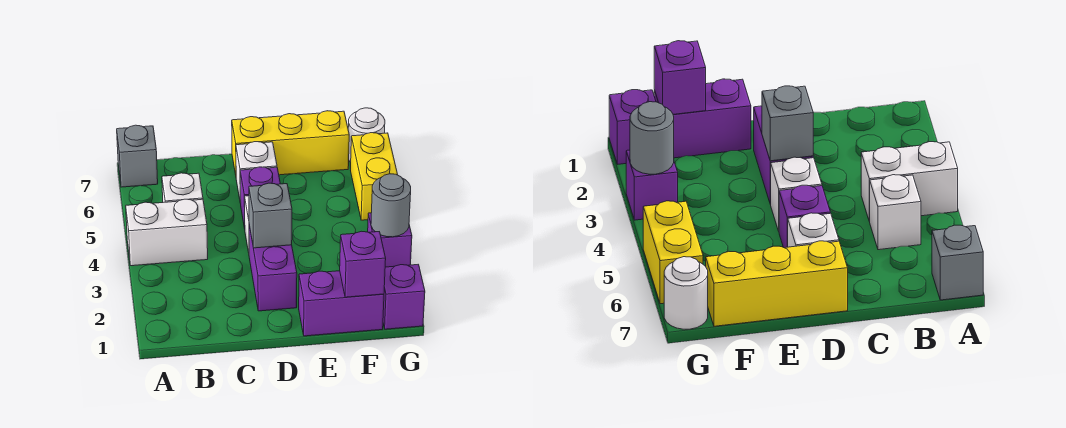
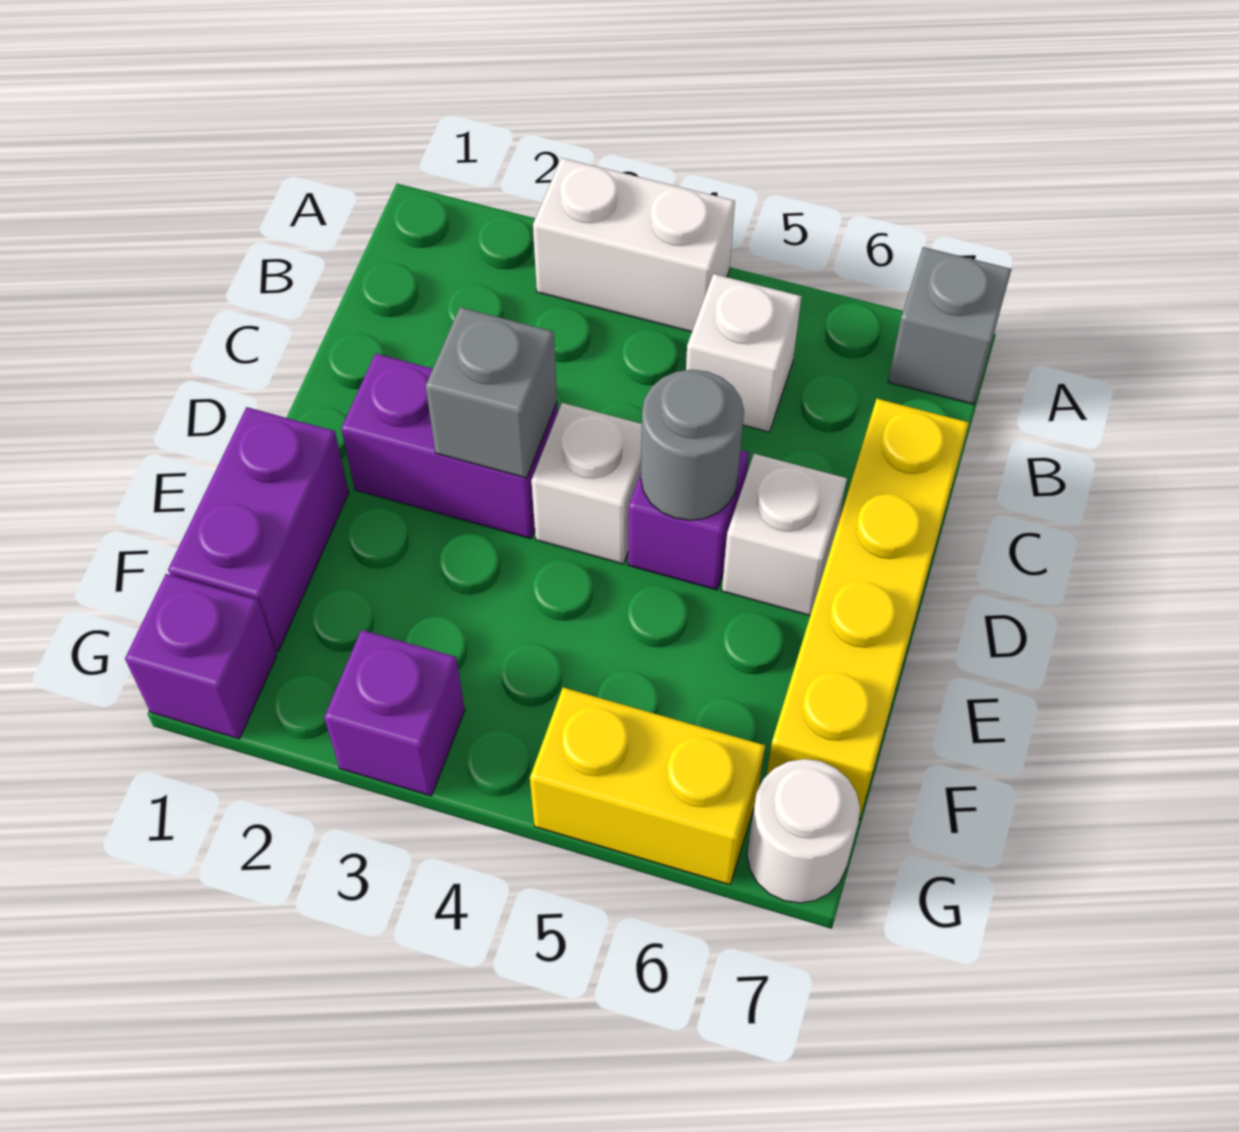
white 1x2 brick [126,199,208,266] -> white 1x2 brick turned to [533,158,735,332]
yellow 1x3 brick [232,111,349,175] -> yellow 1x4 brick [766,399,969,820]
purple 1x1 brick [340,231,386,297] -> none
grey 1x1 round brick [371,174,411,237] -> grey 1x1 round brick moved to [641,370,744,520]

